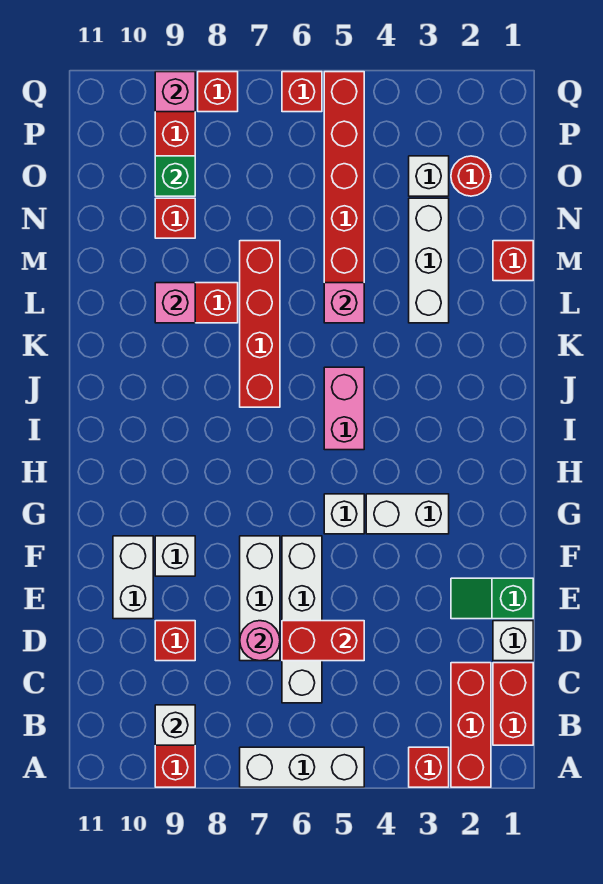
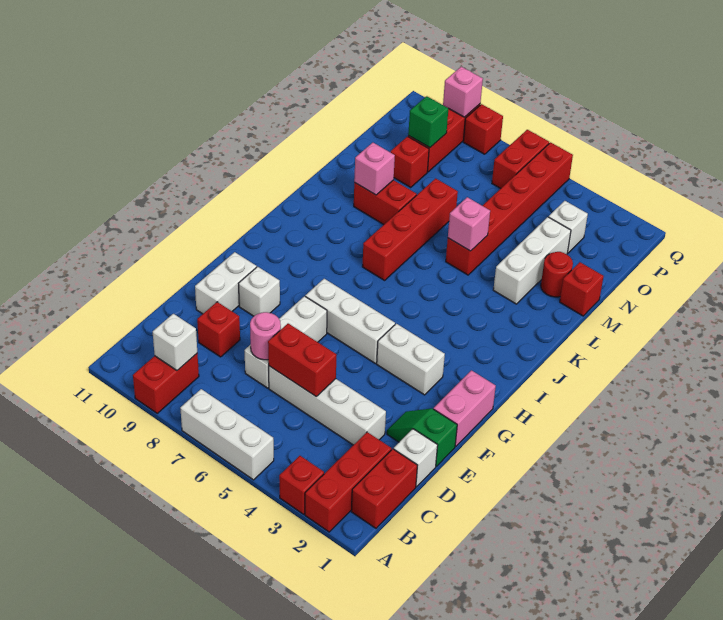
white 1x4 brick [282,536,322,703] -> white 1x4 brick turned to [269,366,386,445]
white 1x1 brick [324,494,364,534] -> white 1x3 brick [305,279,395,364]
pink 1x2 brick [324,367,364,450] -> pink 1x2 brick moved to [434,370,496,447]
red 1x1 round brick [451,156,491,196] -> red 1x1 round brick moved to [541,252,573,297]
red 1x1 brick [282,72,322,112] -> red 1x2 brick [492,130,549,189]

